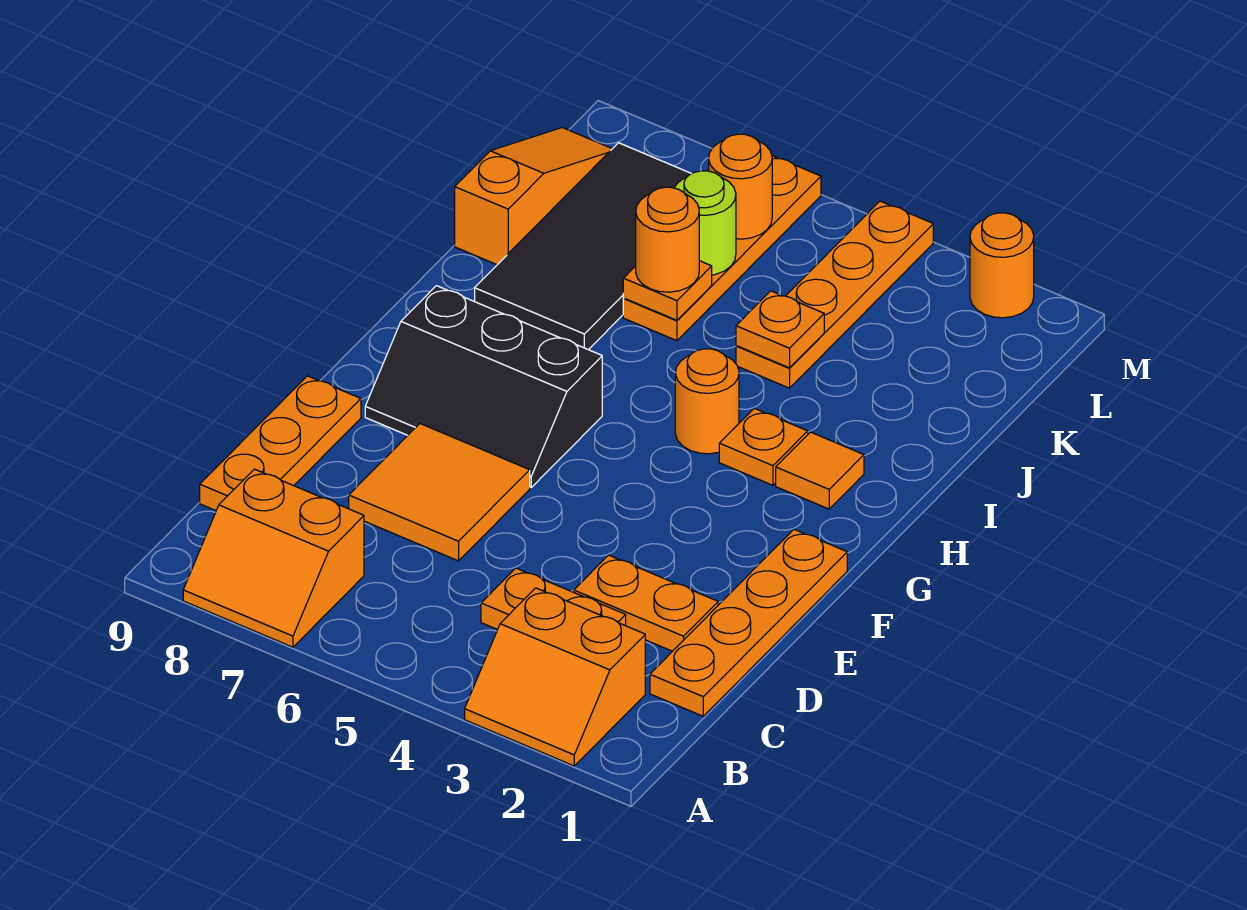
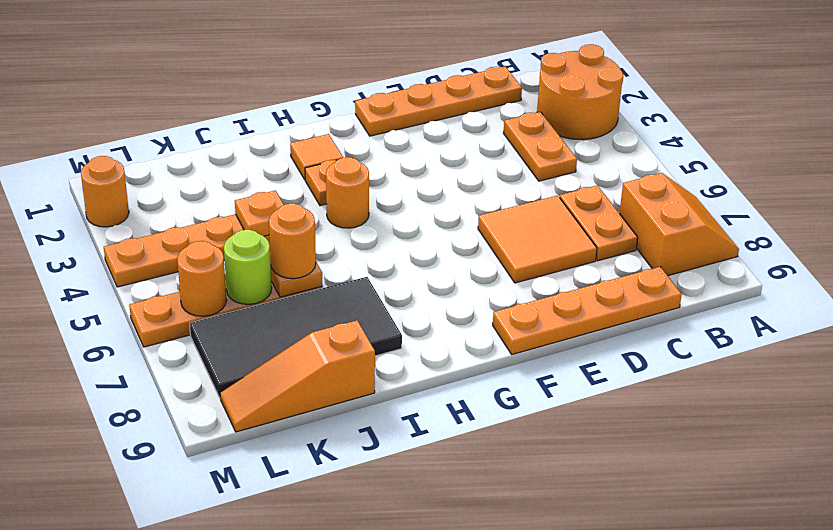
orange 2x2 slope [465,588,645,766] -> orange 2x2 round brick [537,44,623,140]
orange 1x3 plate [200,376,361,511] -> orange 1x4 plate [493,267,682,354]
orange 1x2 plate [574,555,718,651] -> orange 1x2 plate moved to [560,185,638,261]
black 2x3 slope [365,286,602,487] -> none

